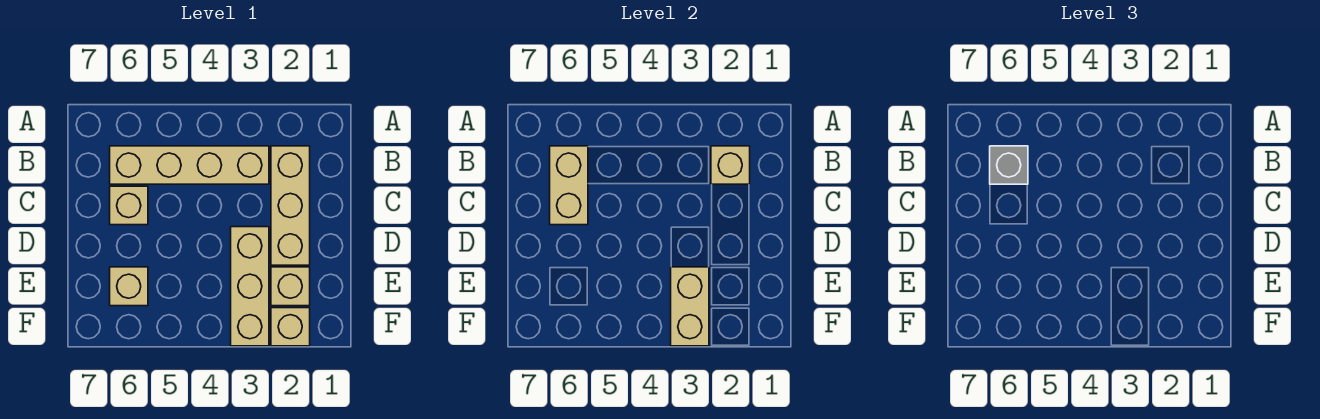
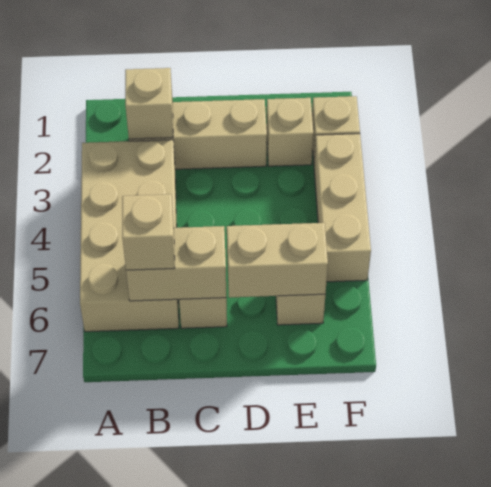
tan 1x4 brick [110,146,269,184] -> tan 2x4 brick [80,140,179,332]
grey 1x1 brick [990,146,1028,184] -> tan 1x1 brick [122,194,175,270]
tan 1x3 brick [231,227,269,346] -> tan 1x3 brick turned to [314,134,371,282]
tan 1x2 brick [671,267,709,346] -> tan 1x2 brick moved to [227,223,328,298]

